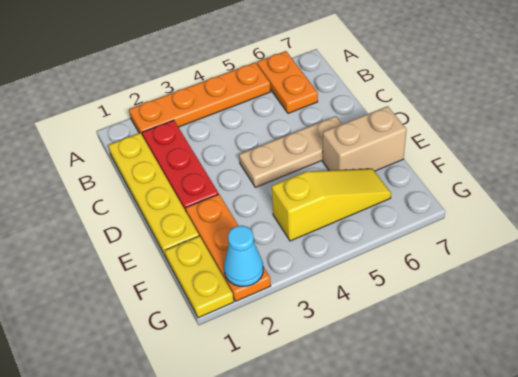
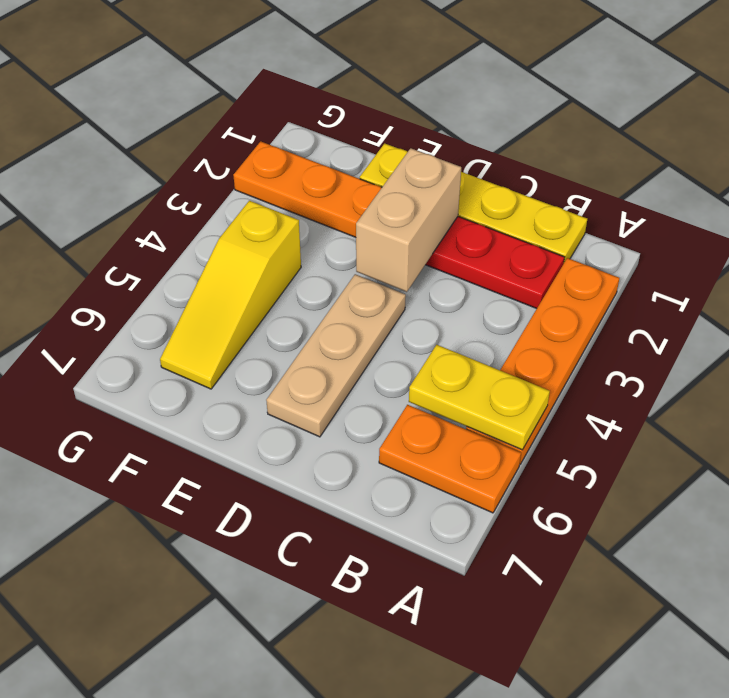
tan 1x2 brick [323,106,407,171] -> tan 1x2 brick moved to [356,148,461,292]
yellow 1x2 plate [165,236,234,318] -> yellow 1x2 plate moved to [409,345,550,450]
cyan 1x1 cone [224,226,263,286] -> none

